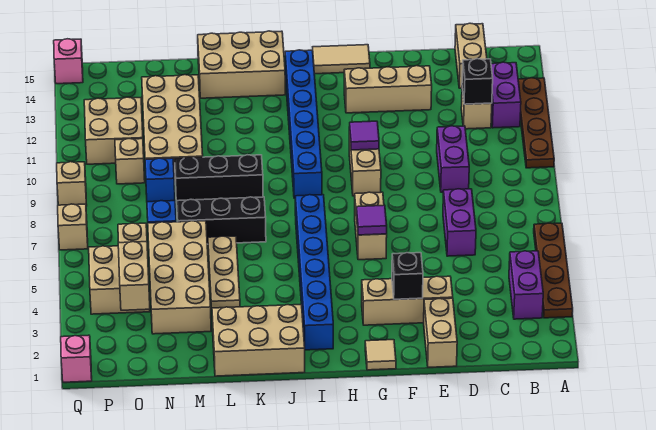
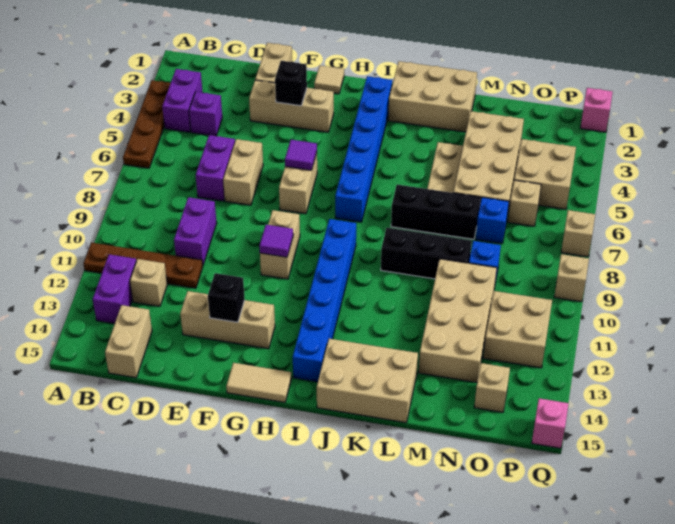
brown 1x4 plate [518,78,554,168] -> brown 1x4 plate turned to [83,242,203,288]
none -> purple 1x1 brick [189,92,222,136]
black 1x1 brick [462,59,493,104] -> black 1x1 brick moved to [208,273,245,322]
tan 1x2 brick [118,242,150,310] -> tan 1x2 brick moved to [223,139,263,205]
tan 1x1 brick [115,139,145,184] -> tan 1x1 brick moved to [474,363,510,412]

